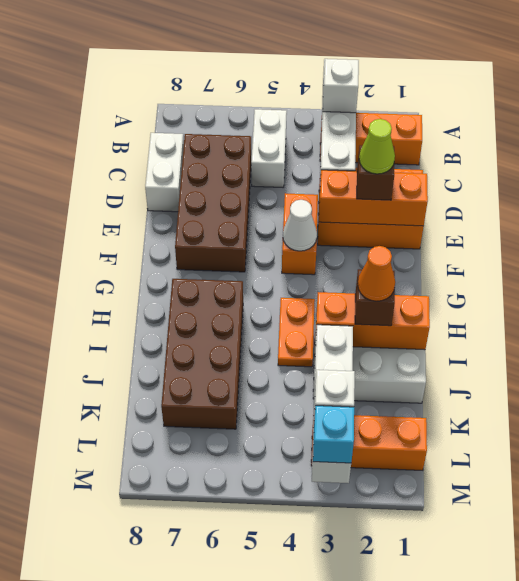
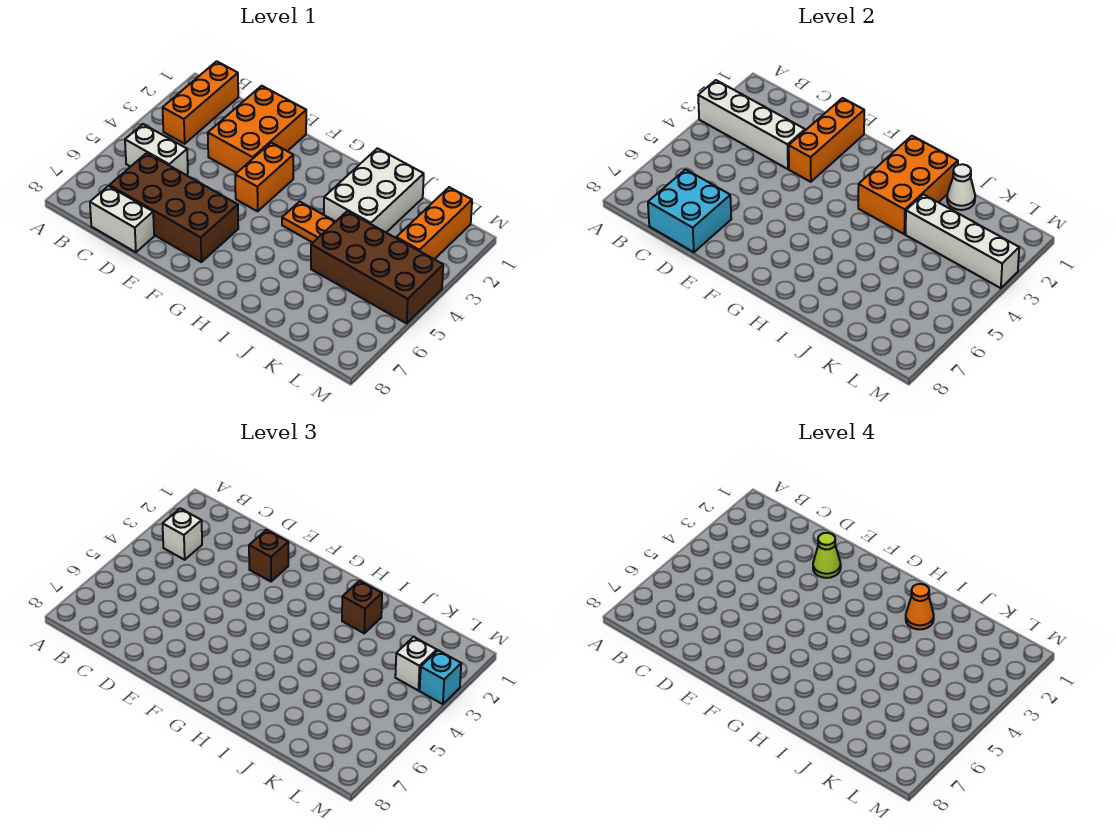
none -> cyan 2x2 brick [648,169,731,252]
orange 1x2 brick [282,193,318,275] -> orange 1x2 brick turned to [235,143,293,211]
white 1x1 cone [283,200,317,251] -> white 1x1 cone moved to [947,164,975,210]
brown 2x4 brick [161,279,243,429] -> brown 2x4 brick moved to [311,211,443,323]
orange 1x3 brick [316,292,430,350] -> orange 2x3 brick [858,136,958,234]

